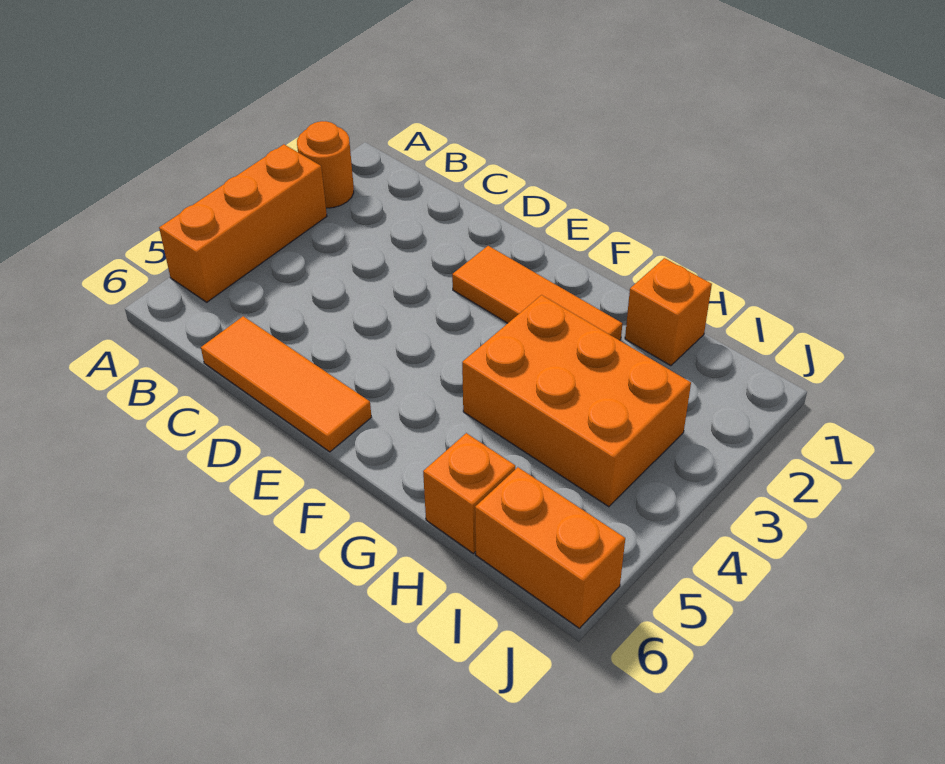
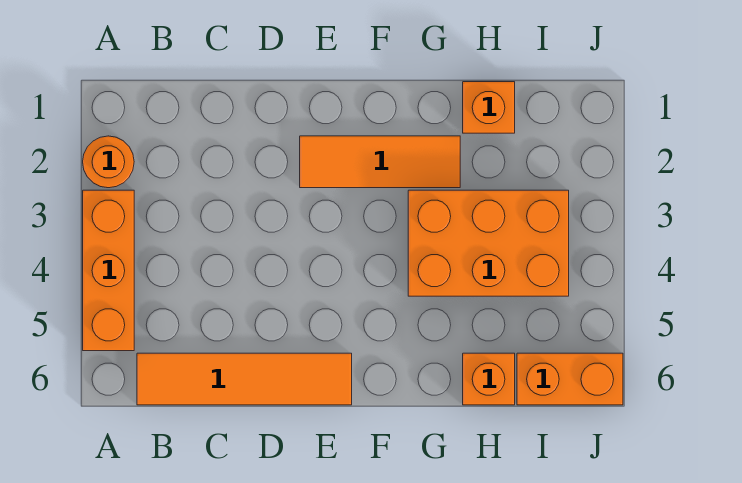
orange 1x3 tile [201,316,371,452] -> orange 1x4 tile [137,353,352,405]

